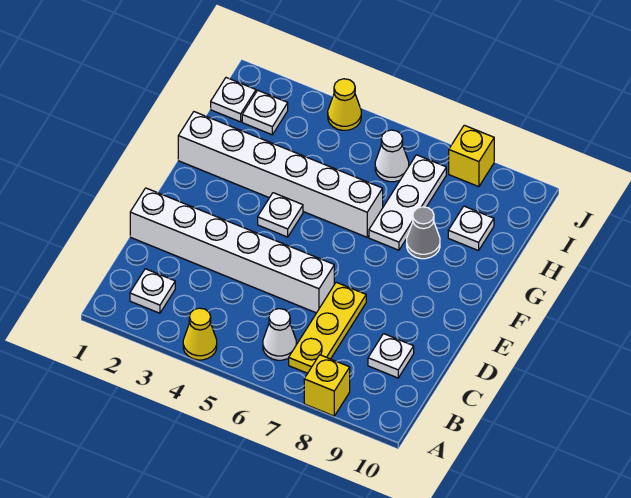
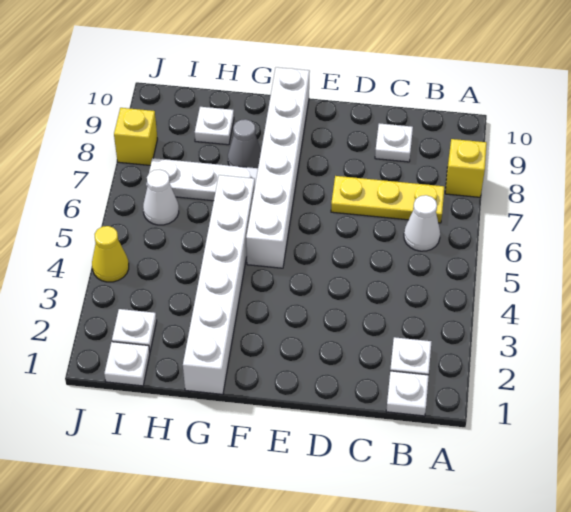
yellow 1x1 cone [183,308,217,360] -> none
white 1x6 brick [130,188,334,313] -> white 1x6 brick moved to [246,67,310,268]
white 1x1 plate [258,193,303,237] -> white 1x1 plate moved to [386,371,429,416]

